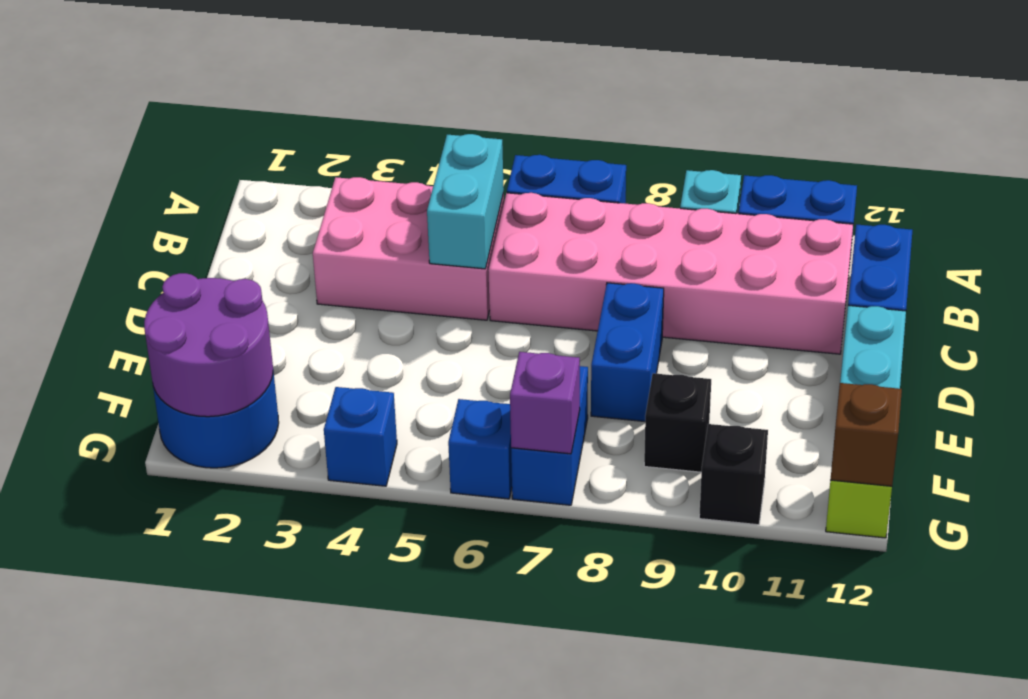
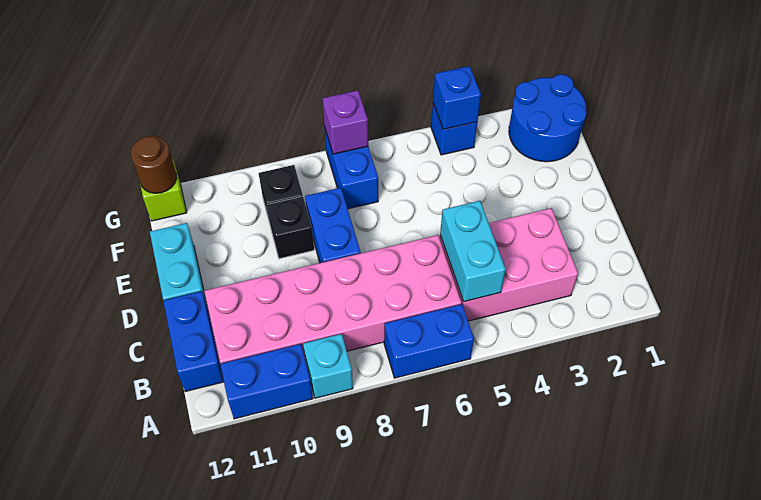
purple 2x2 round brick [144,273,273,417] -> none
blue 1x1 brick [448,399,512,499] -> blue 1x1 brick moved to [433,66,481,129]
black 1x1 brick [699,424,768,525] -> black 1x1 brick moved to [267,196,314,259]
brown 1x1 brick [830,383,902,486] -> brown 1x1 round brick [131,136,177,193]

